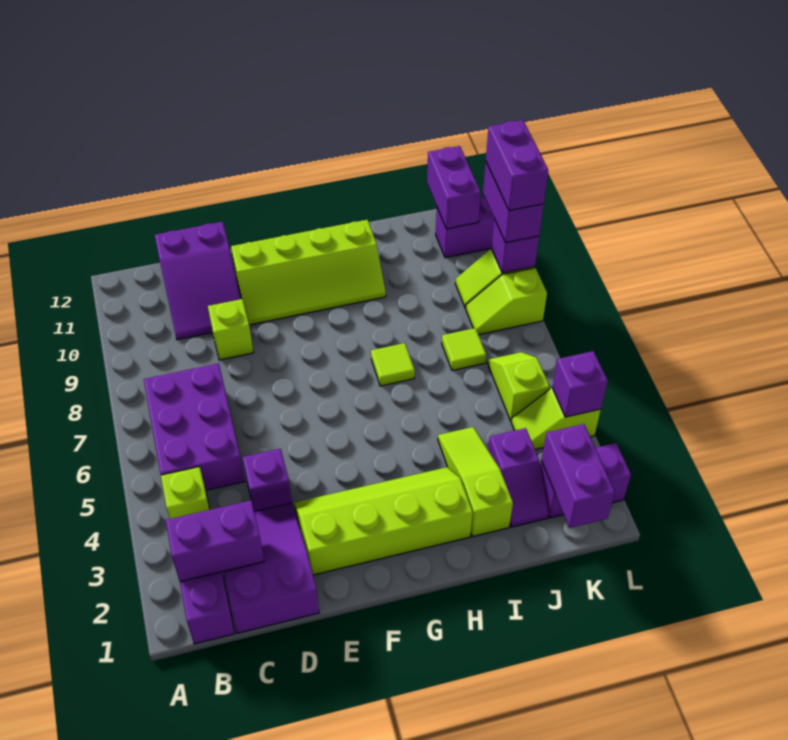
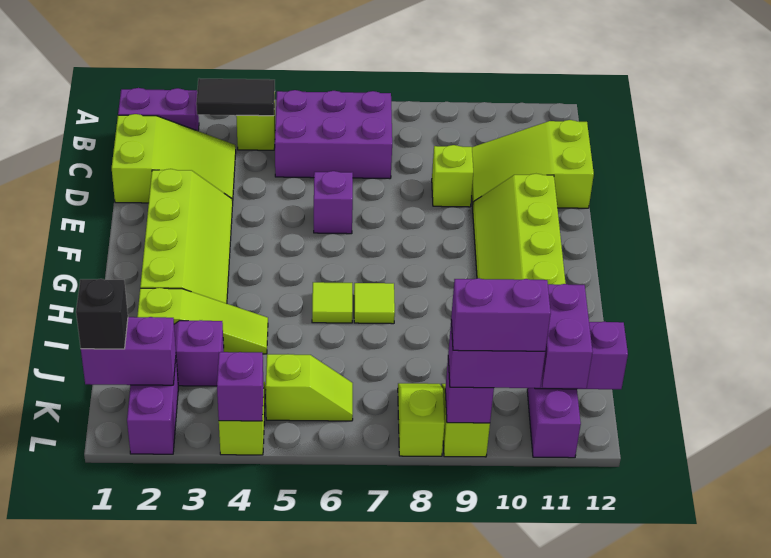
purple 1x2 brick [166,500,264,582] -> purple 1x2 brick moved to [542,284,593,389]
none -> black 1x2 tile [196,78,275,116]
purple 2x3 slope [223,503,319,633] -> lime 2x3 slope [112,114,236,204]
purple 2x3 slope [155,222,241,340] -> lime 2x3 slope [472,120,594,208]
purple 1x1 brick [243,449,292,512] -> purple 1x1 brick moved to [314,171,353,234]
lime 1x1 tile [442,328,486,370] -> lime 1x1 tile moved to [312,282,352,323]
none -> black 1x1 brick [76,279,128,349]

